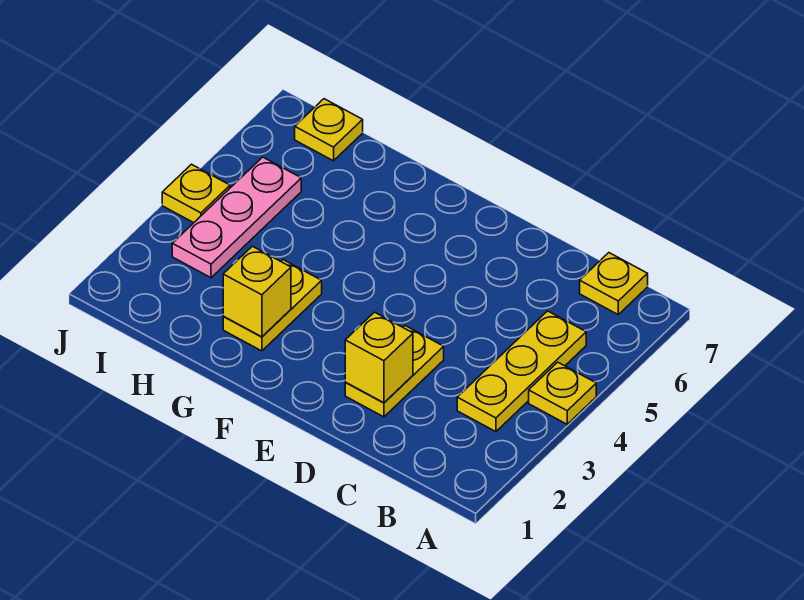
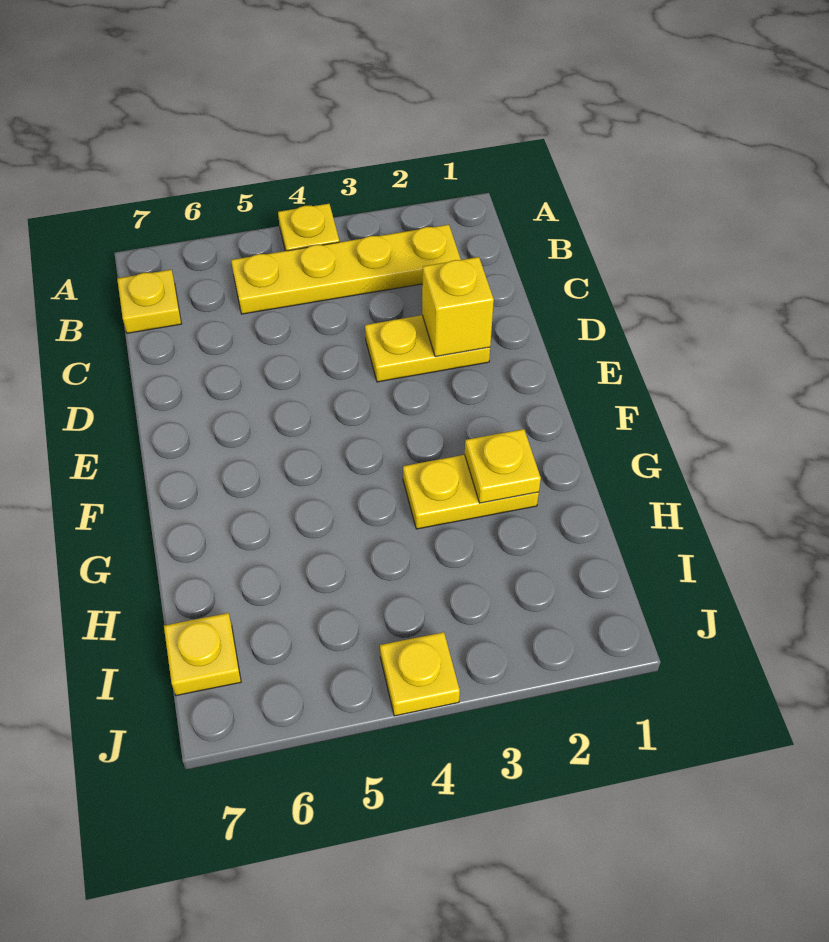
yellow 1x3 plate [457,311,586,432] -> yellow 1x4 plate [231,225,461,314]
yellow 1x1 brick [223,246,291,337] -> yellow 1x1 plate [465,429,541,503]
pink 1x3 plate [172,157,301,278] -> none

